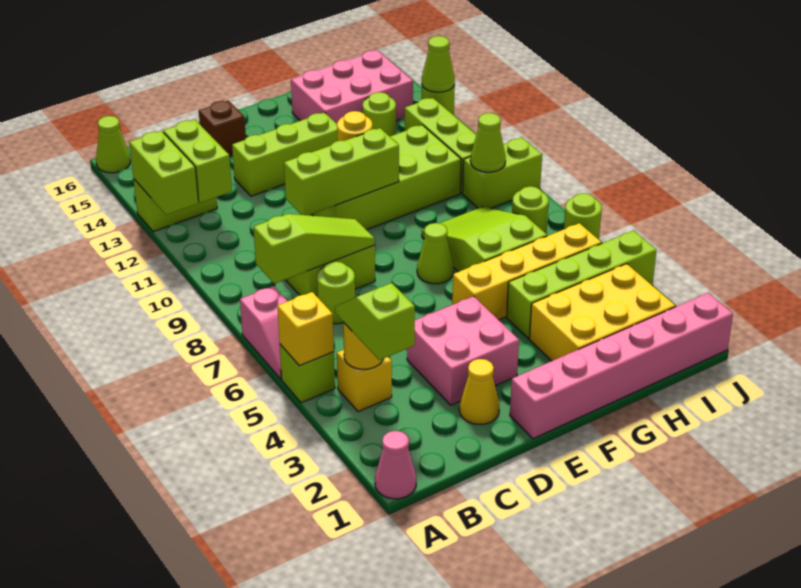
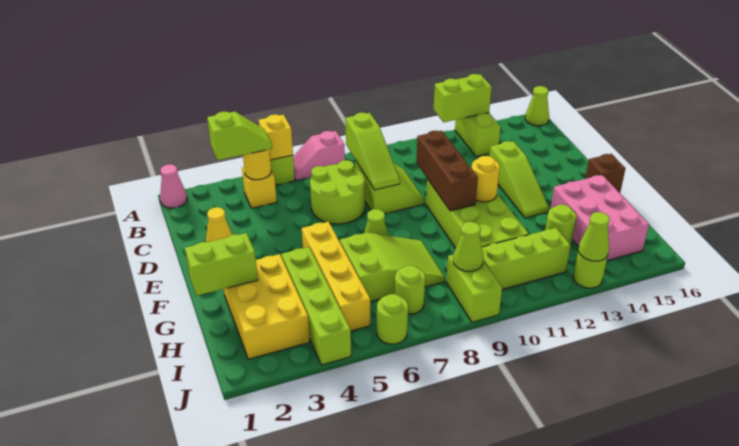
lime 1x2 brick [163,120,232,203] -> lime 1x2 brick moved to [185,233,258,296]
lime 1x1 round brick [317,262,355,324] -> lime 2x2 round brick [310,160,365,224]
pink 2x2 brick [407,296,519,405] -> none
lime 1x3 brick [284,128,399,215] -> brown 1x3 brick [416,131,478,211]
lime 1x3 brick [232,112,338,196] -> lime 1x3 slope [490,141,549,218]
brown 1x1 brick [199,100,246,156] -> brown 1x1 brick moved to [585,154,626,193]
pink 1x6 brick [510,293,733,439] -> none

